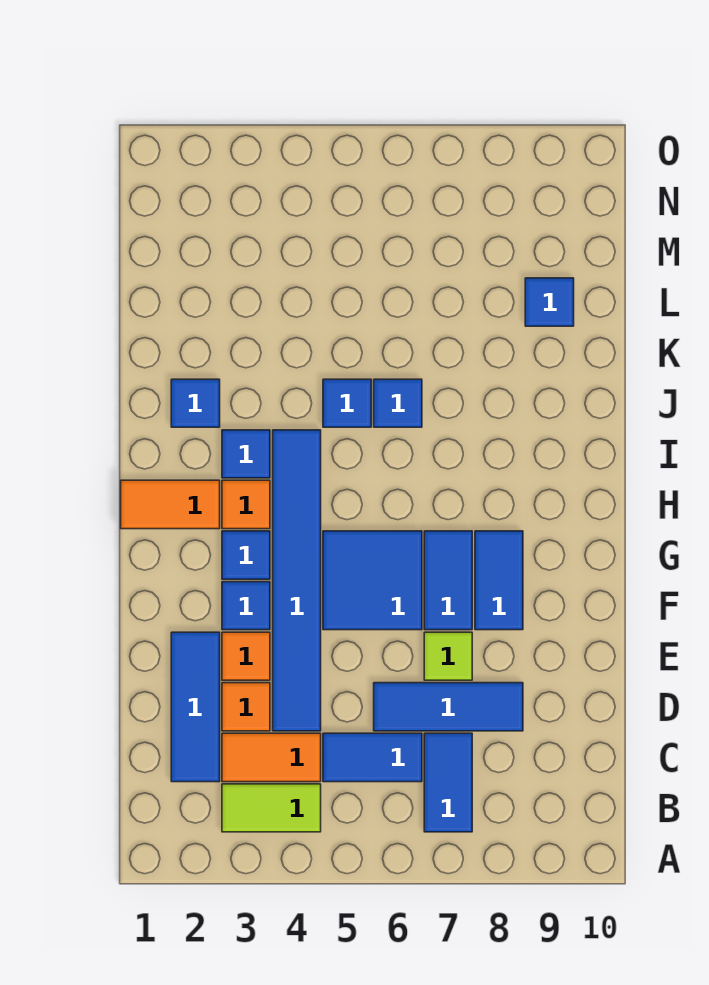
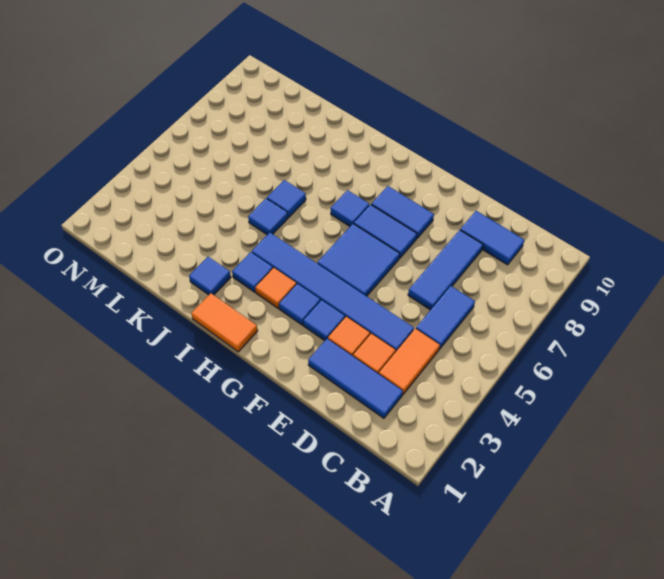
lime 1x2 tile [222,784,321,832] -> none
blue 1x2 tile [424,733,472,832] -> blue 1x2 tile moved to [460,211,524,265]
lime 1x1 tile [424,632,472,680] -> none
orange 1x2 tile [121,480,220,529] -> orange 1x2 tile turned to [191,293,258,352]
blue 1x1 tile [525,278,574,326] -> blue 1x1 tile moved to [331,190,369,226]

